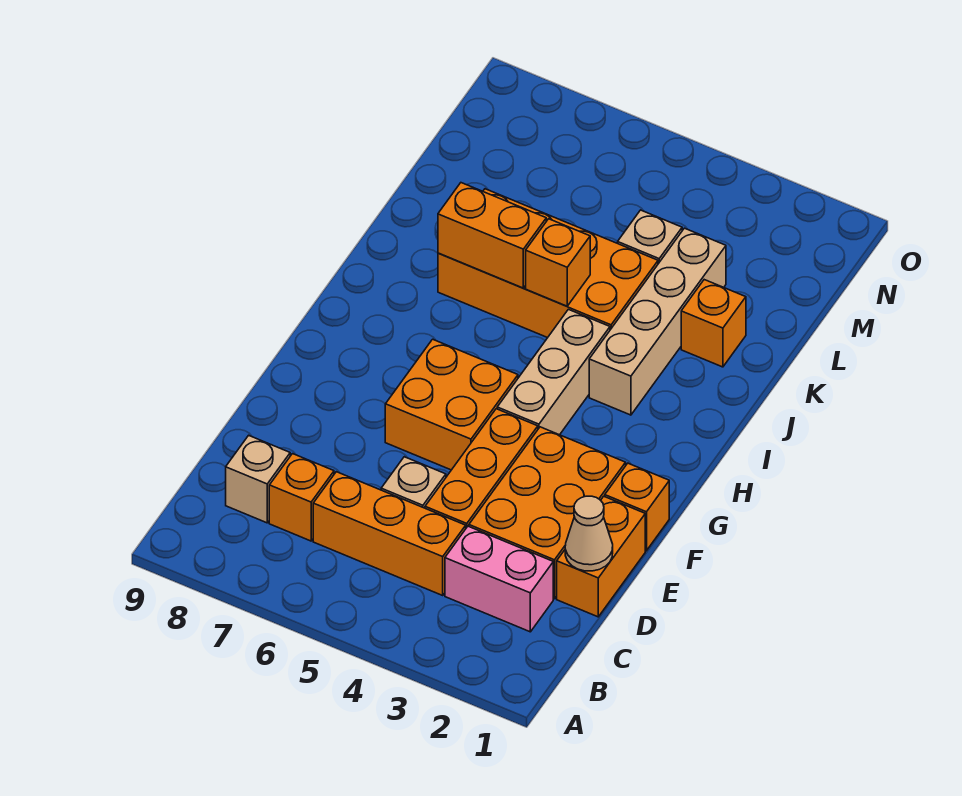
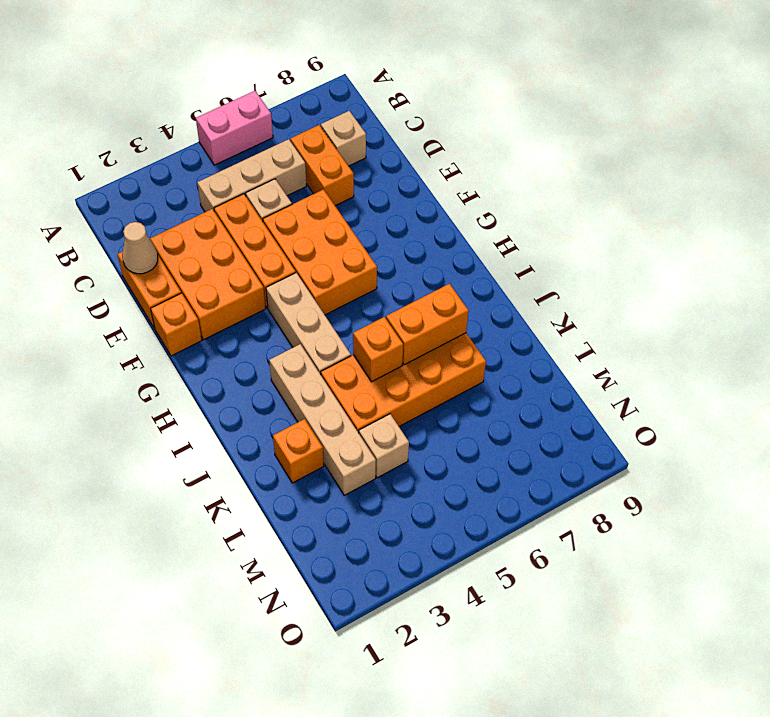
pink 1x2 brick [445,526,553,632] -> pink 1x2 brick moved to [196,91,273,165]
orange 1x3 brick [313,472,466,595] -> tan 1x3 brick [197,139,306,212]
orange 1x1 brick [269,454,334,541] -> orange 1x2 brick [290,125,354,206]
orange 2x2 brick [385,339,518,470] -> orange 2x3 brick [263,189,377,315]

